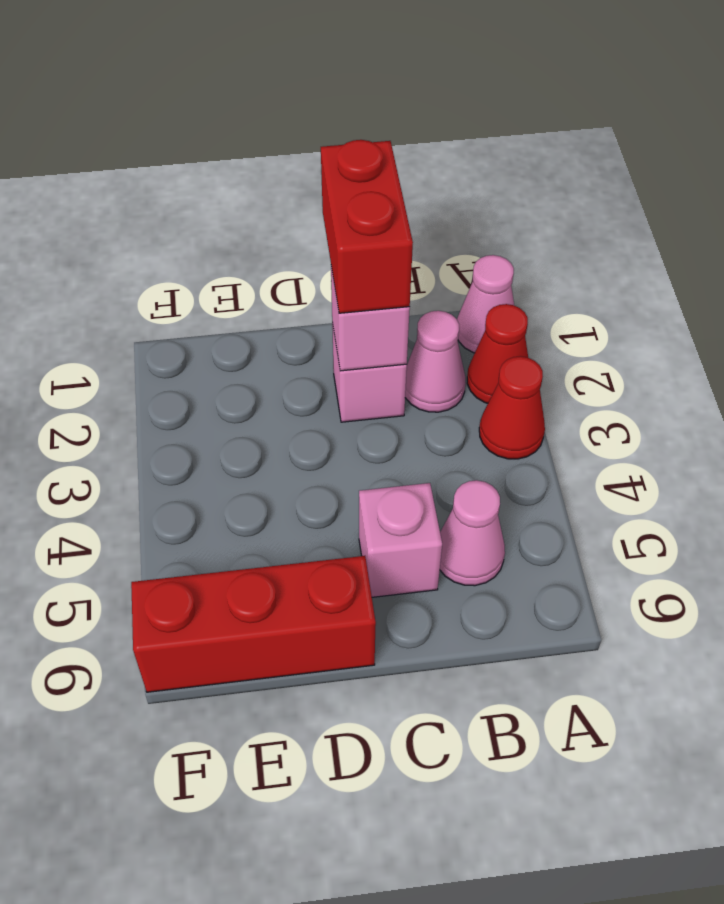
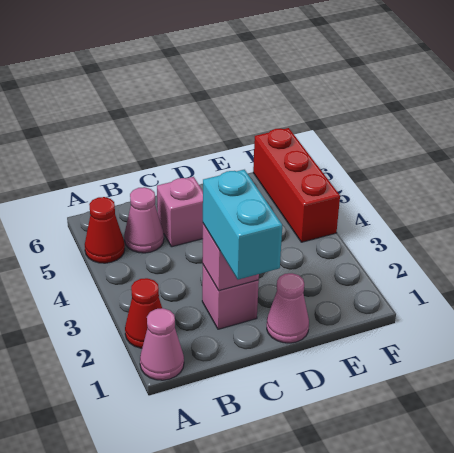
red 1x1 cone [479,356,545,459] -> red 1x1 cone moved to [85,197,125,263]
pink 1x1 cone [405,311,466,412] -> pink 1x1 cone moved to [267,273,309,343]
red 1x2 brick [321,140,413,313] -> cyan 1x2 brick [203,170,282,280]
red 1x3 brick [131,556,376,692] -> red 1x3 brick turned to [253,128,340,242]

